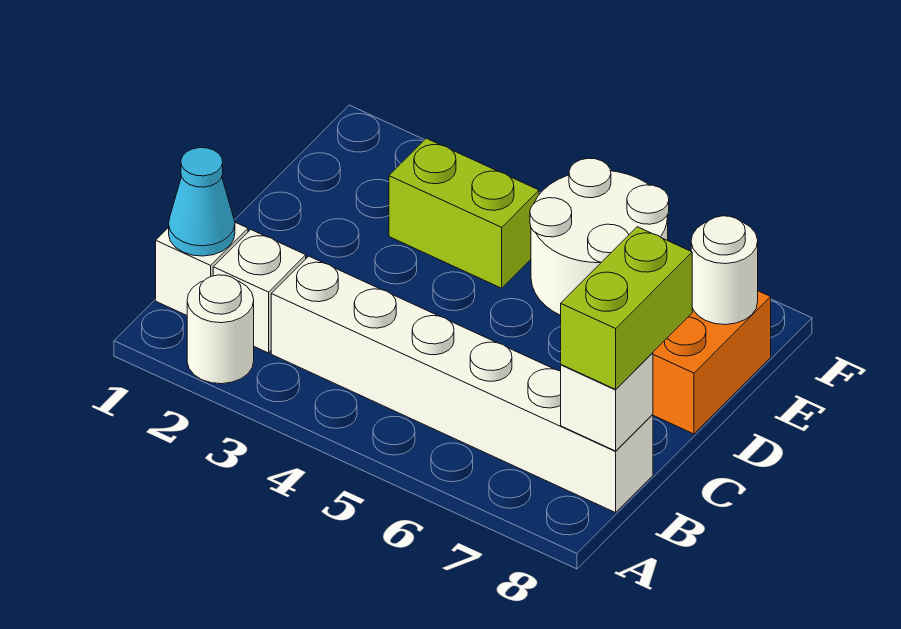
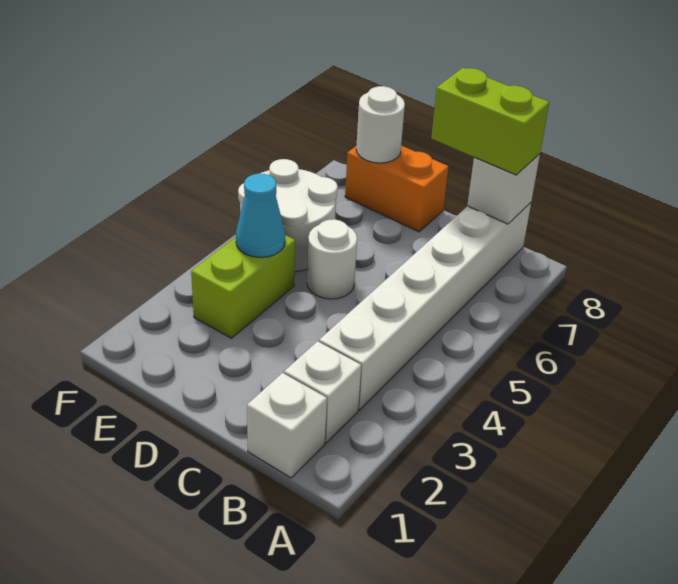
white 1x1 round brick [187,275,254,384] -> white 1x1 round brick moved to [307,219,357,299]
cyan 1x1 cone [169,148,235,256] -> cyan 1x1 cone moved to [236,174,285,257]

